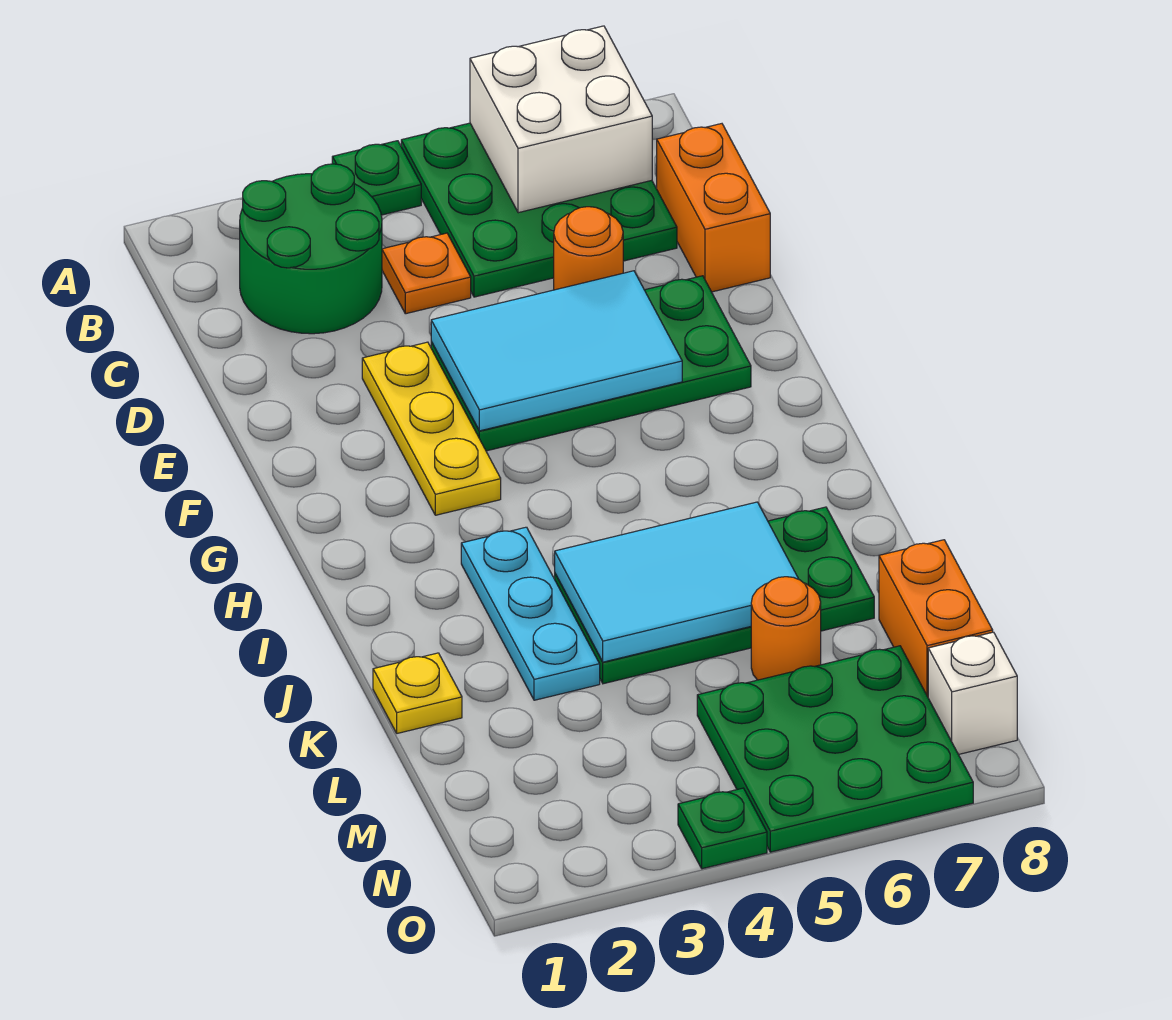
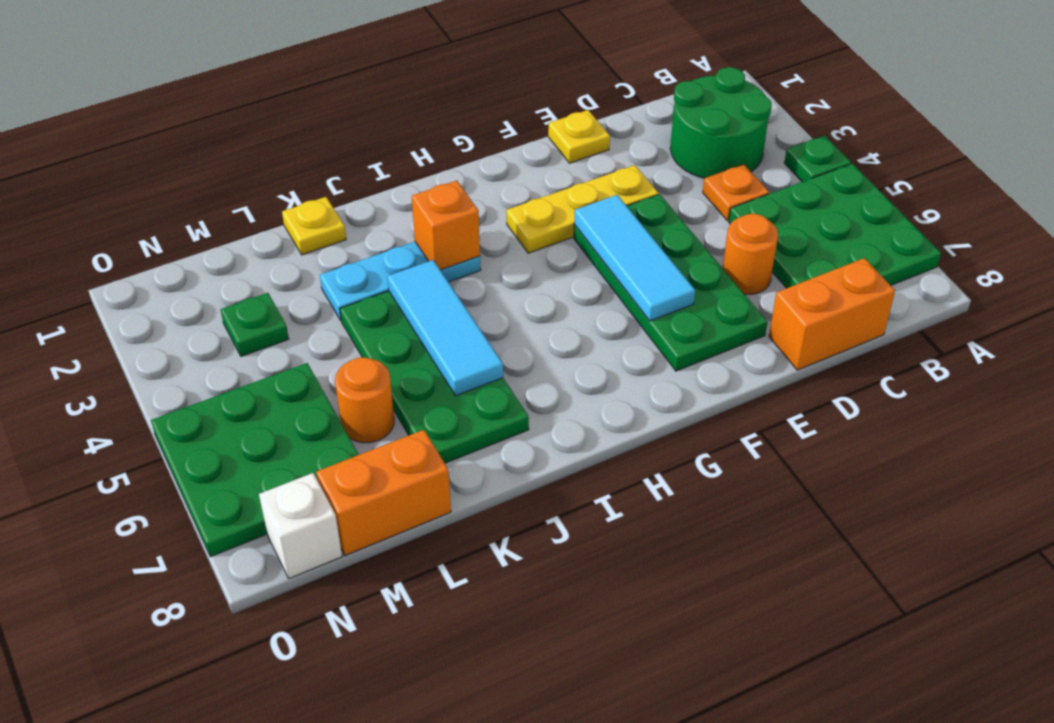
white 2x2 brick [470,26,652,213] -> none
none -> yellow 1x1 plate [548,110,610,163]
cyan 2x3 tile [431,271,682,431] -> cyan 1x3 tile [574,195,695,321]
none -> orange 1x1 brick [412,181,480,270]
cyan 2x3 tile [555,502,798,662] -> cyan 1x3 tile [387,260,503,396]
green 1x1 plate [678,788,767,869] -> green 1x1 plate moved to [221,293,289,356]

